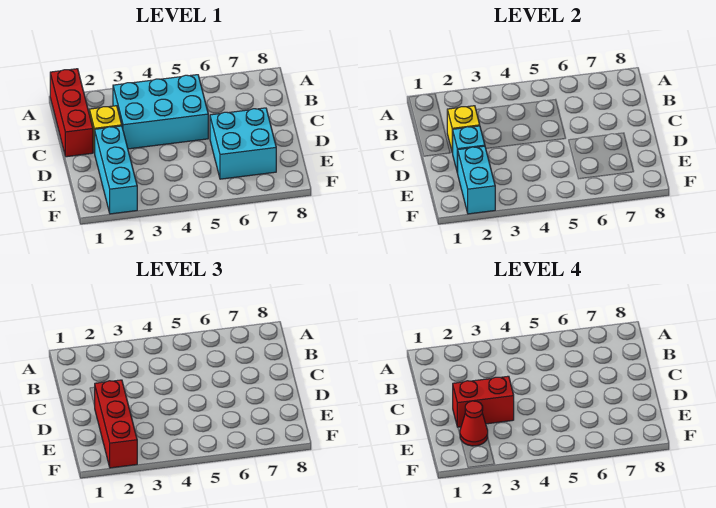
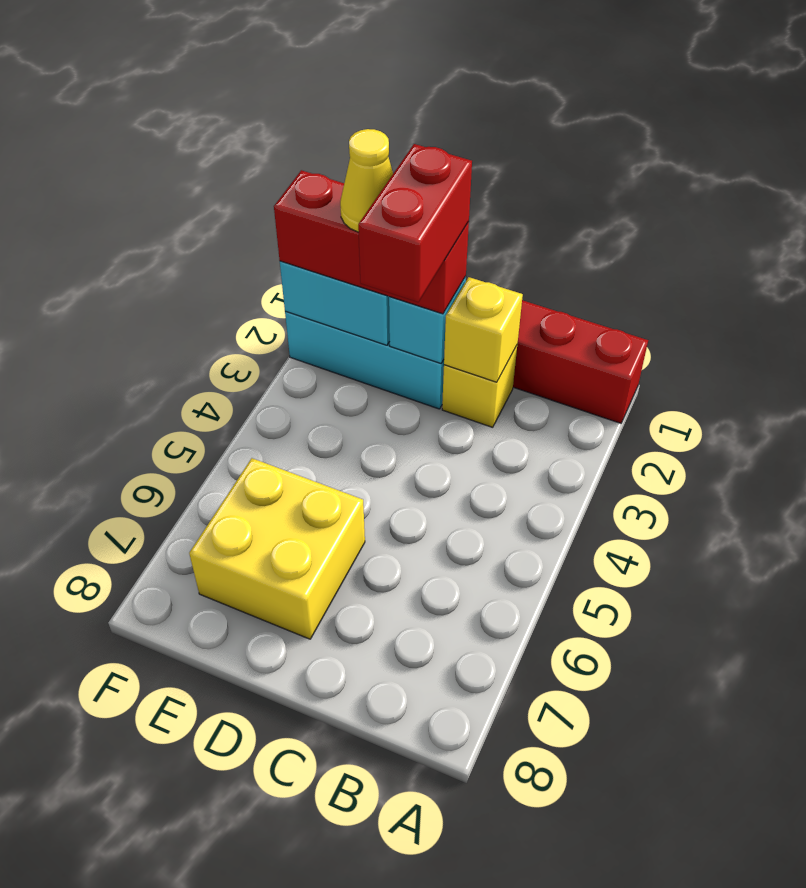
cyan 2x3 brick [113,75,208,149] -> none
cyan 2x2 brick [210,108,276,179] -> yellow 2x2 brick [189,458,365,639]
red 1x1 cone [460,401,488,446] -> yellow 1x1 cone [340,129,393,232]

